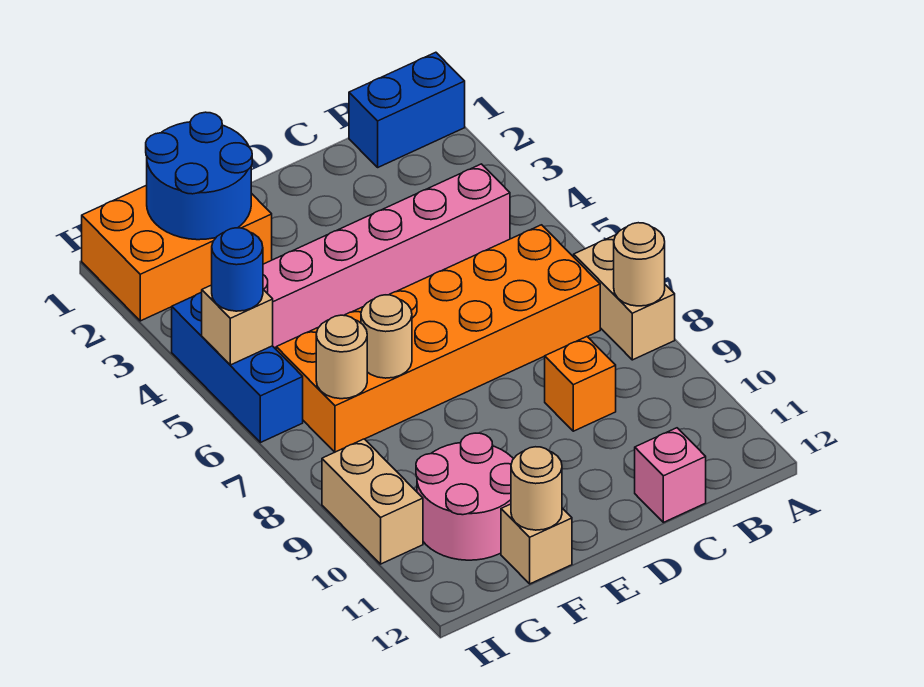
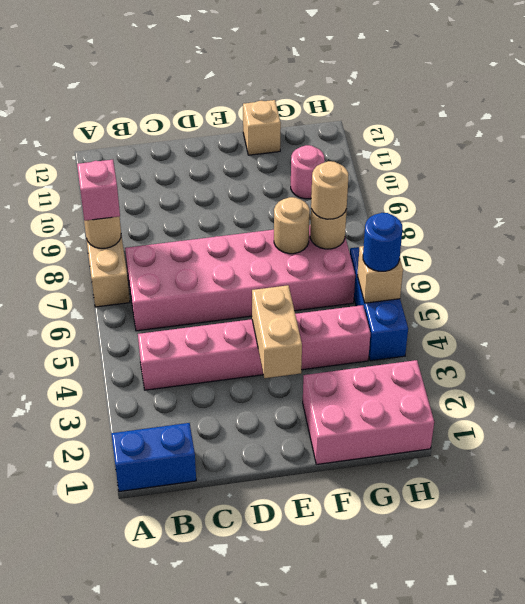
orange 2x6 brick [276,225,600,452] -> pink 2x6 brick [125,225,355,331]
orange 1x1 brick [545,337,616,431] -> none
pink 1x1 brick [635,428,706,522] -> pink 1x1 brick moved to [77,160,120,221]
orange 2x3 brick [82,185,272,321] -> pink 2x3 brick [303,360,434,464]
blue 2x2 round brick [146,112,252,240] -> none
pink 2x2 round brick [416,433,513,560] -> pink 1x1 round brick [291,145,325,199]
tan 1x1 round brick [511,447,562,530] -> tan 1x1 round brick moved to [311,161,348,219]
tan 1x2 brick [322,439,423,564] -> tan 1x2 brick moved to [252,285,302,378]

